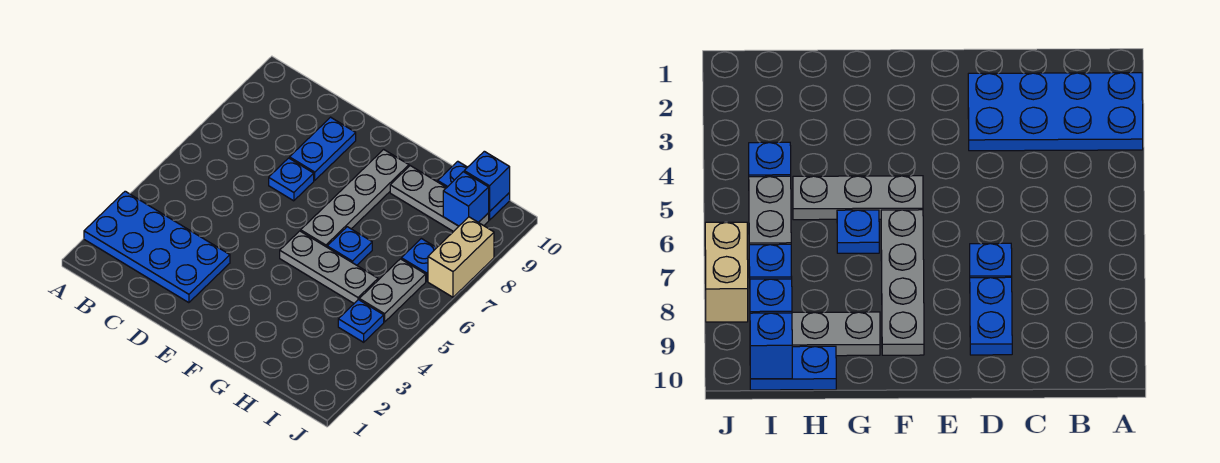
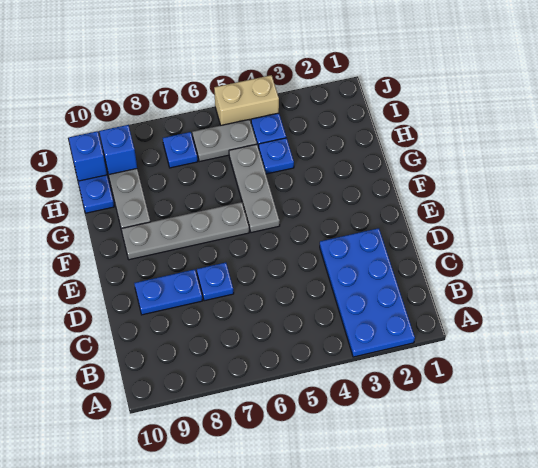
blue 1x1 plate [327,227,372,265] -> blue 1x1 plate moved to [259,138,294,174]
tan 1x2 brick [428,217,494,297] -> tan 1x2 brick moved to [214,75,279,125]

